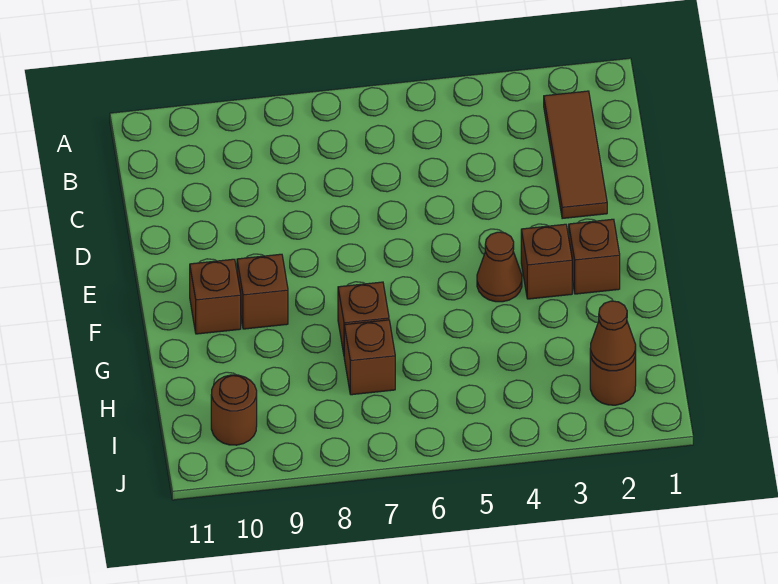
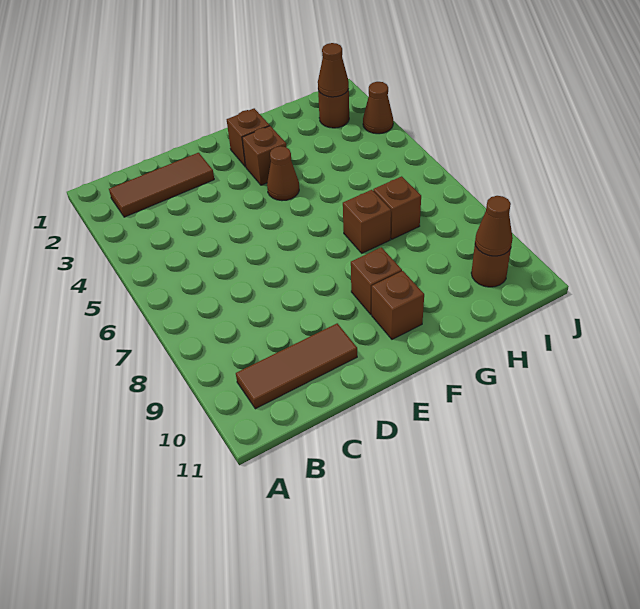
none -> brown 1x3 tile [236,323,357,409]
none -> brown 1x1 cone [475,196,513,256]
none -> brown 1x1 cone [363,82,393,134]

